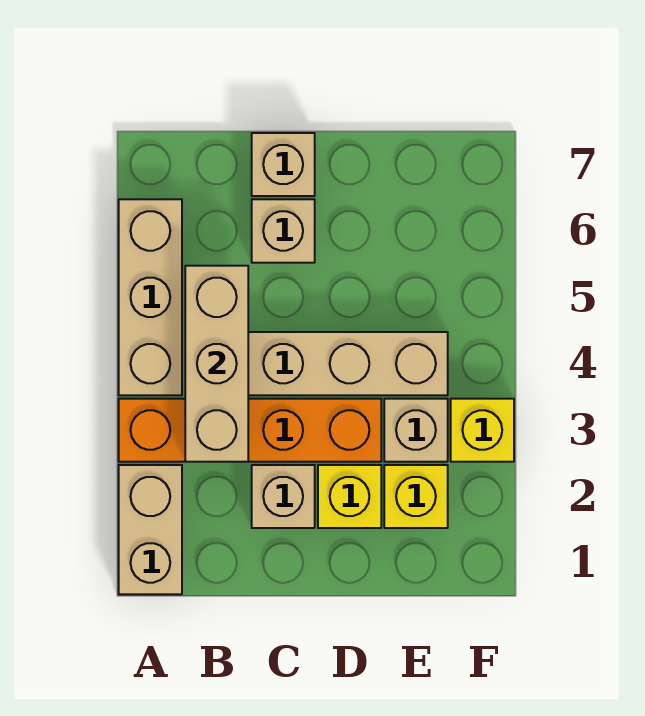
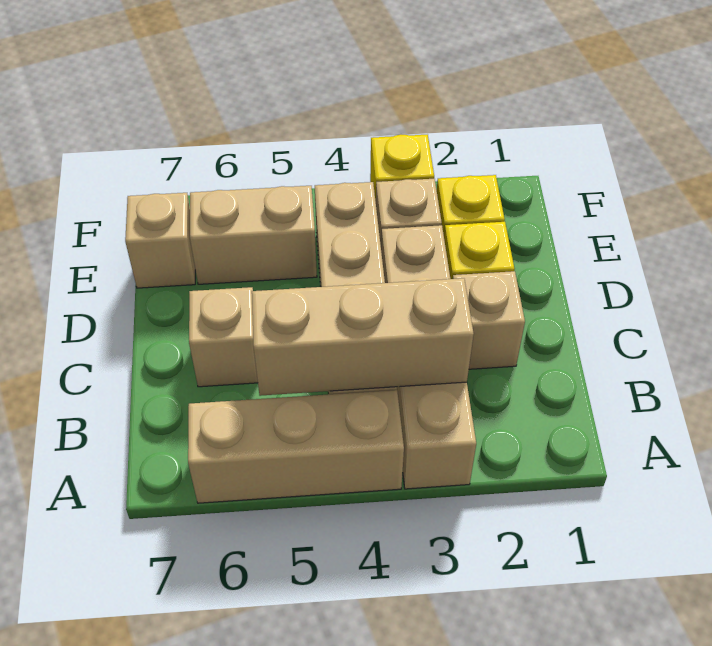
tan 1x2 brick [119,465,182,594] -> tan 1x2 brick moved to [190,186,317,284]
orange 1x4 brick [119,399,381,462] -> tan 1x4 brick [381,225,476,489]
tan 1x1 brick [252,133,315,196] -> tan 1x1 brick moved to [125,193,195,288]

